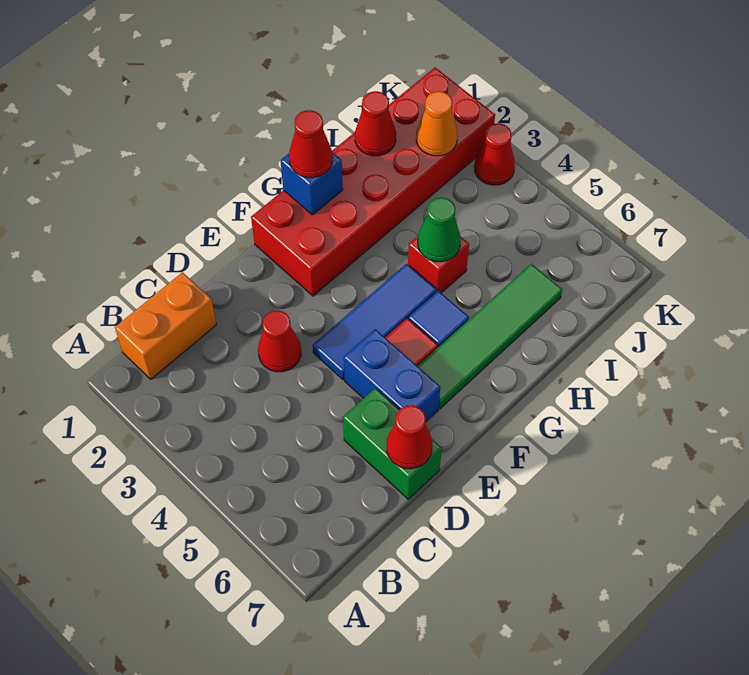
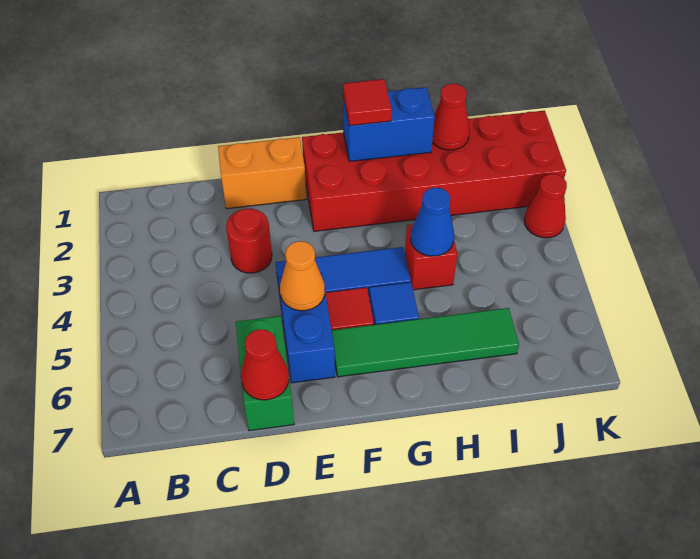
orange 1x2 brick [115,272,216,379] -> orange 1x2 brick moved to [218,137,306,209]
red 1x1 cone [258,311,301,372] -> red 1x1 round brick [226,209,272,273]
blue 1x1 brick [281,152,343,215] -> blue 1x2 brick [343,87,435,162]
red 1x1 cone [289,110,333,178] -> red 1x1 tile [343,79,392,126]
green 1x1 cone [418,197,461,262] -> blue 1x1 cone [411,187,454,256]
orange 1x1 cone [416,91,458,156] -> orange 1x1 cone moved to [280,241,325,311]

